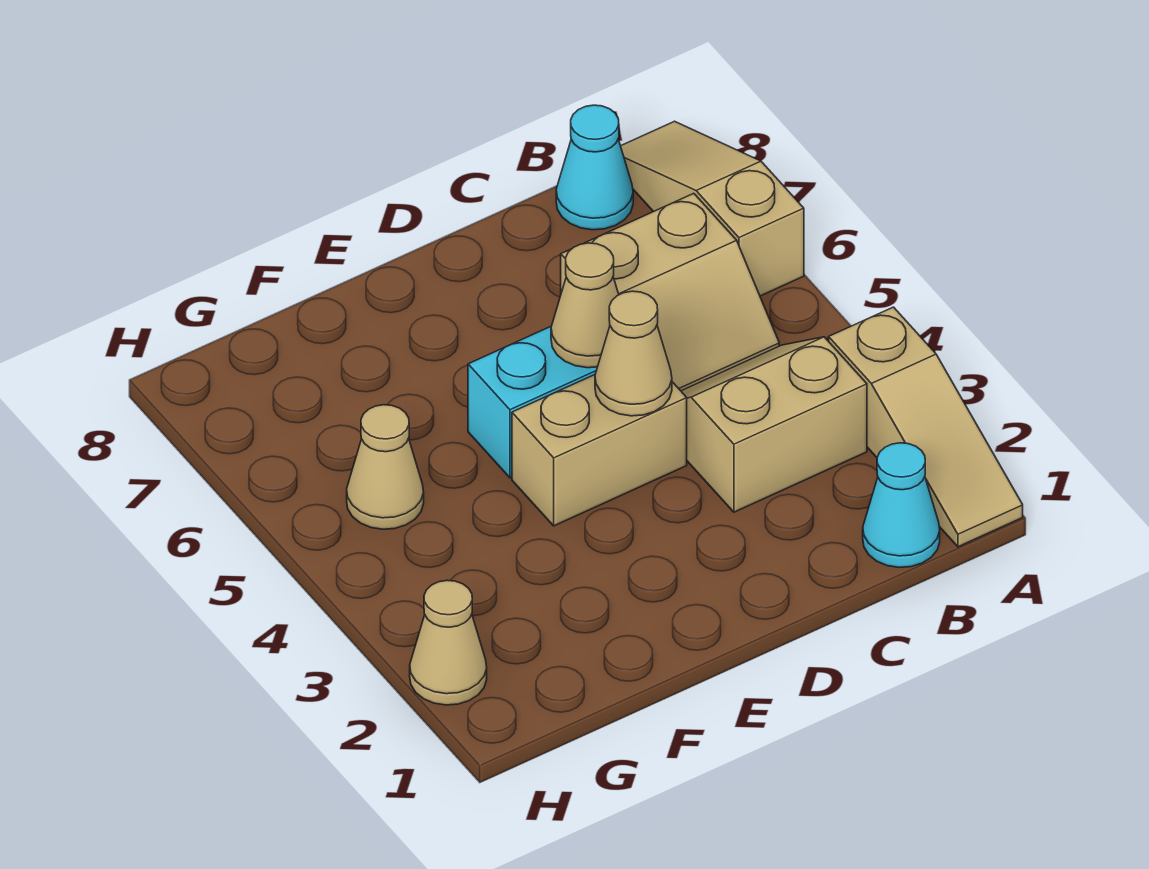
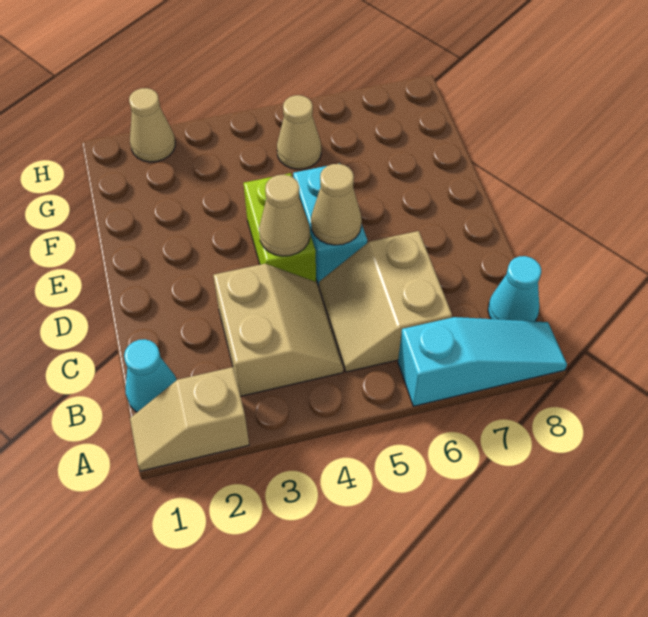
tan 1x3 slope [829,307,1023,547] -> tan 1x2 slope [130,367,249,471]
tan 1x3 slope [621,121,804,296] -> cyan 1x3 slope [398,317,567,406]
tan 1x2 brick [512,375,687,526] -> lime 1x2 brick [244,173,316,282]

